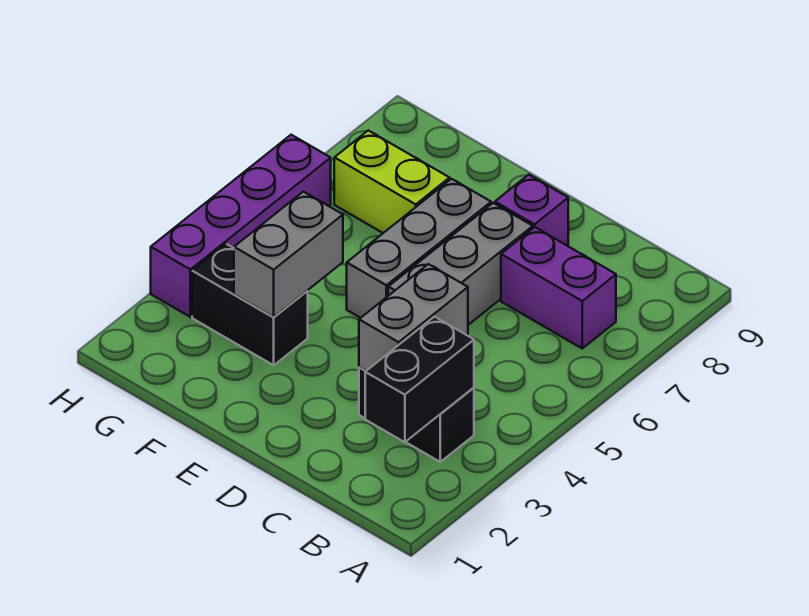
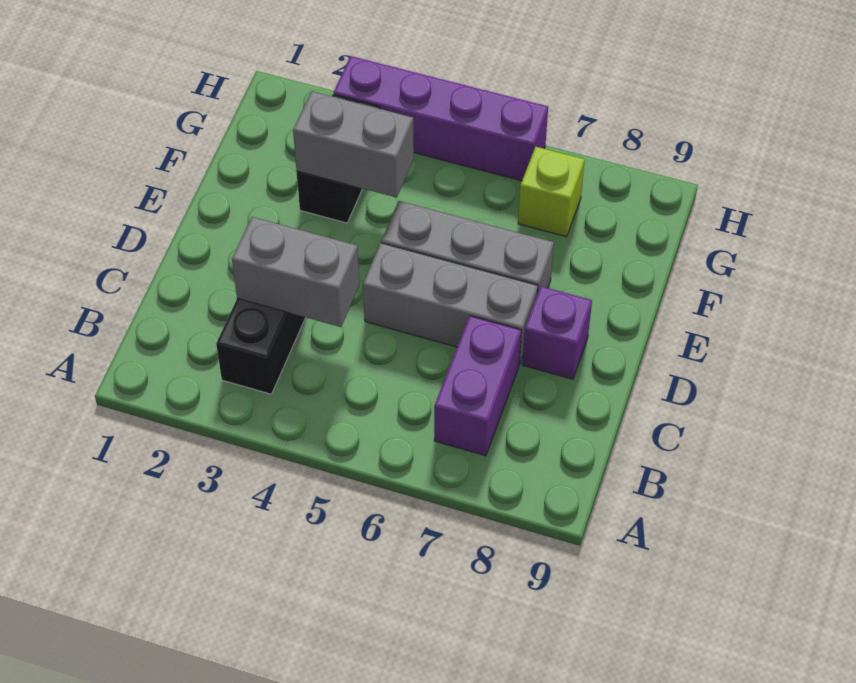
black 1x2 brick [365,317,474,442] -> none
lime 1x2 brick [334,130,450,233] -> lime 1x1 brick [518,147,585,237]

